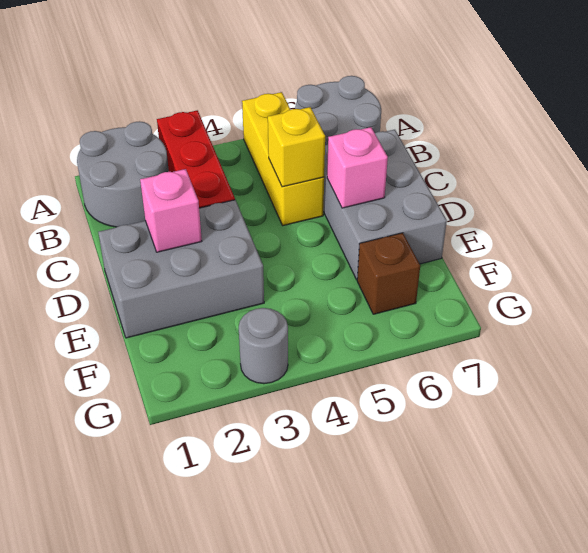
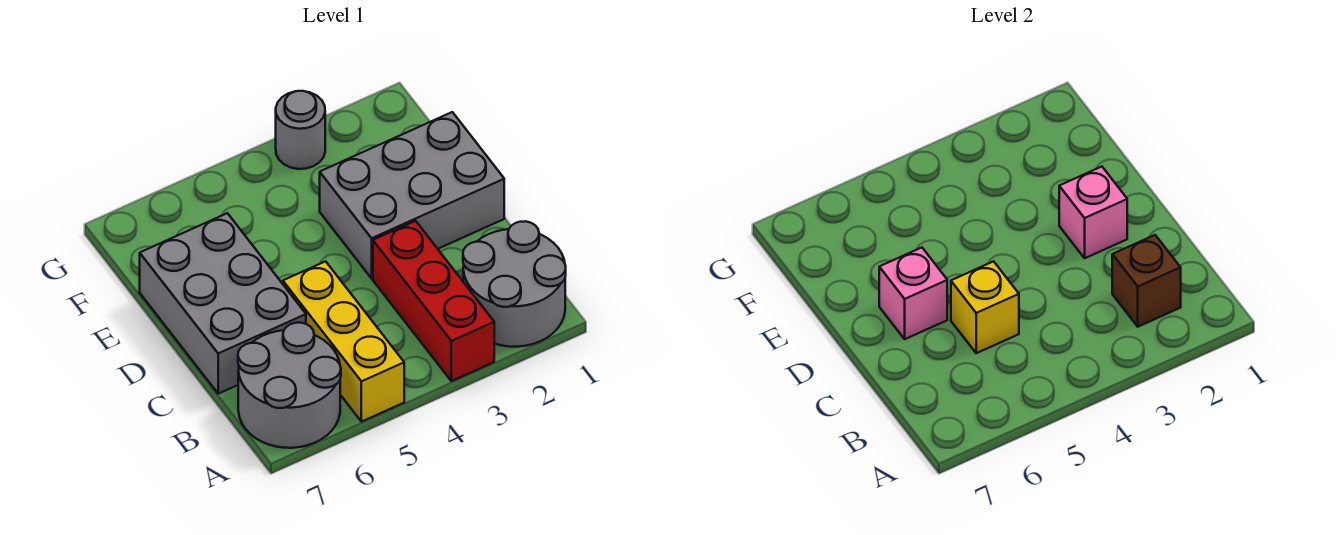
brown 1x1 brick [357,233,420,314] -> brown 1x1 brick moved to [1112,235,1181,327]

